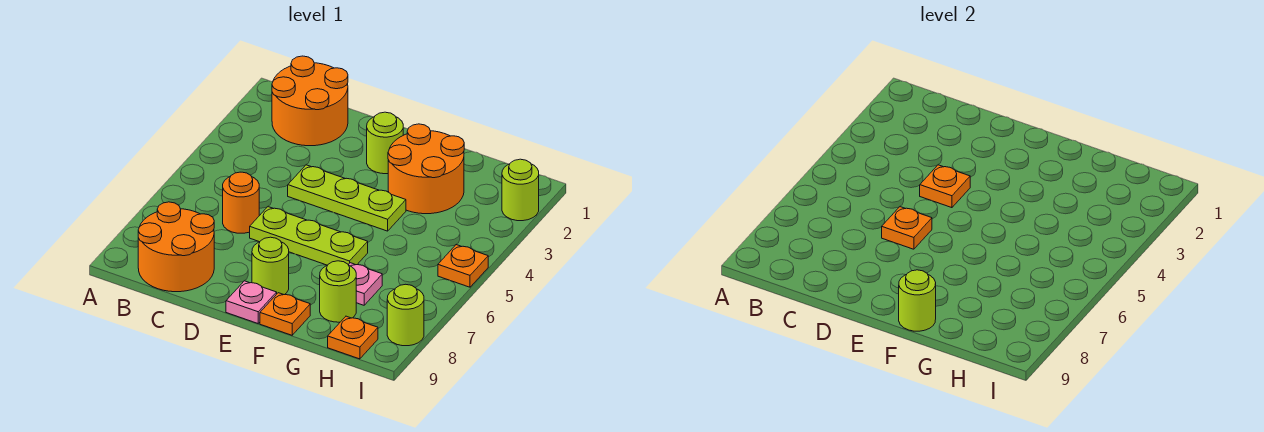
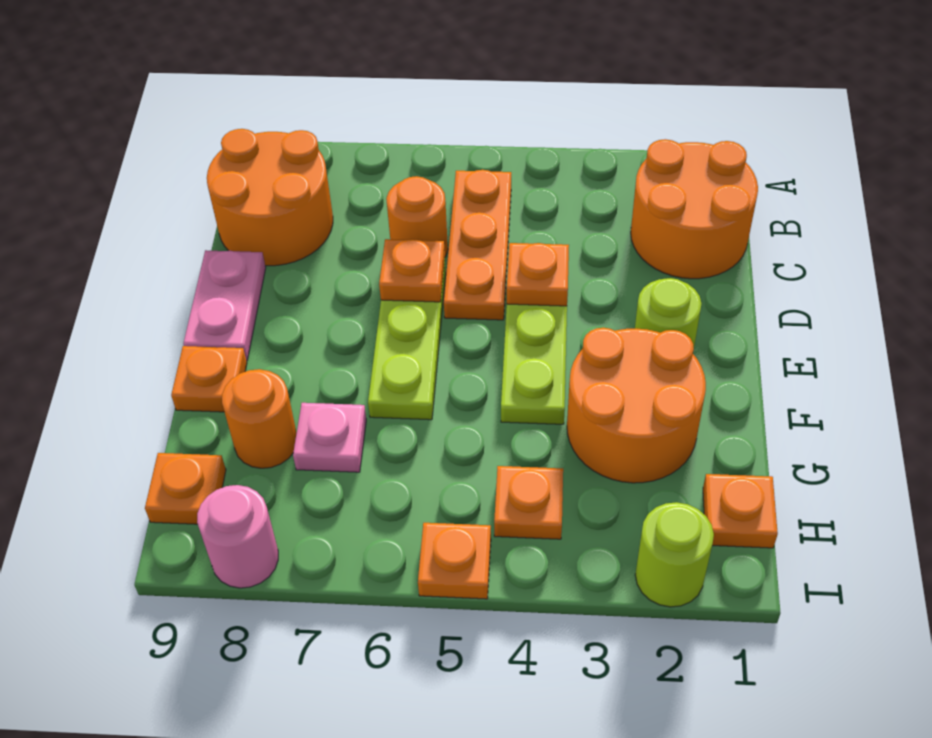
none -> orange 1x3 plate [444,170,511,320]
lime 1x1 round brick [252,237,289,295] -> none
pink 1x1 plate [226,281,277,323] -> pink 1x2 plate [183,250,266,361]
lime 1x1 round brick [899,270,936,331] -> none
lime 1x1 round brick [320,261,356,322] -> orange 1x1 round brick [222,369,297,468]
none -> orange 1x1 plate [703,474,778,548]
none -> orange 1x1 plate [494,466,563,539]
lime 1x1 round brick [387,284,424,346] -> pink 1x1 round brick [197,485,278,588]

